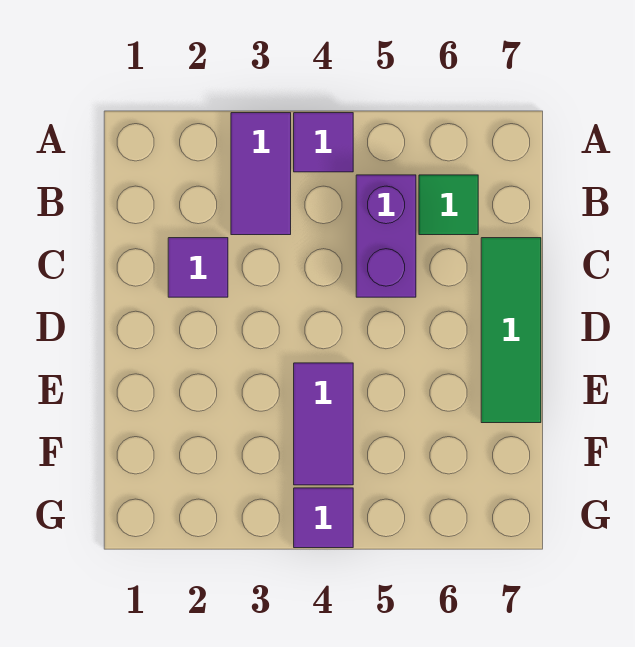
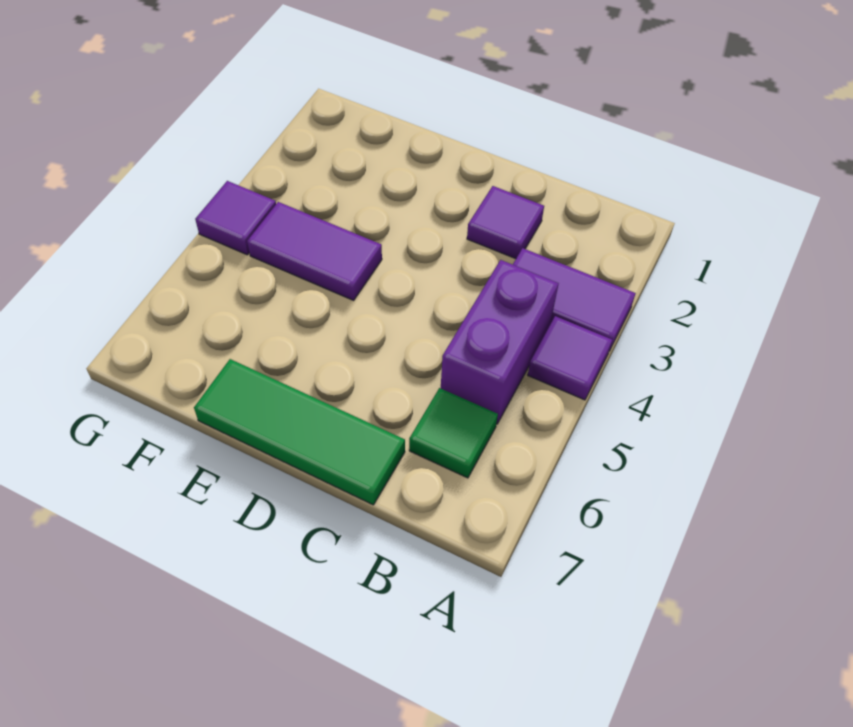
purple 1x2 brick [356,175,416,297] -> purple 1x2 brick turned to [441,260,559,424]

